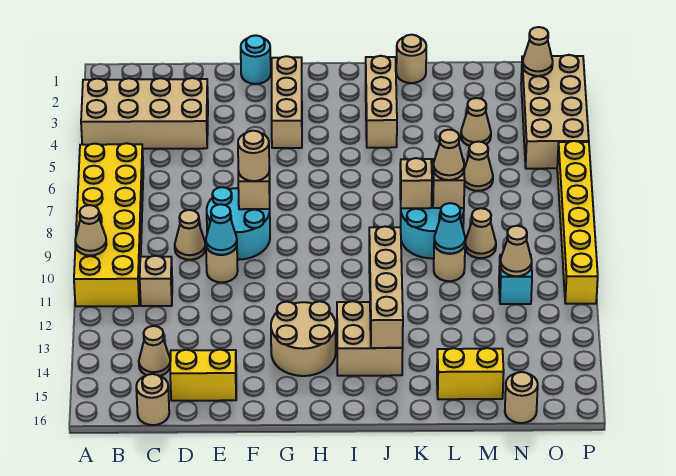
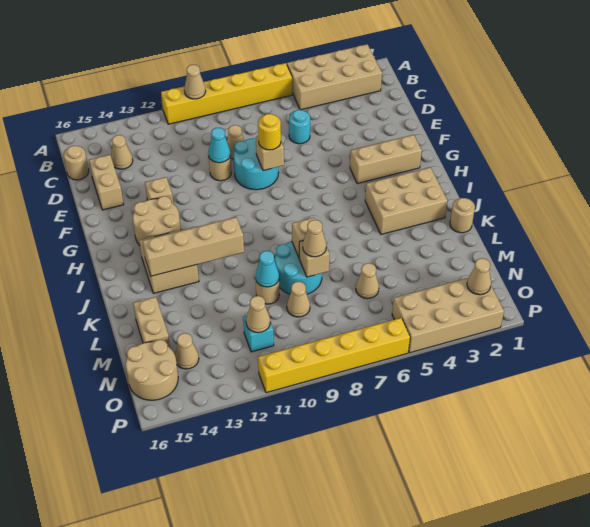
tan 2x4 brick [81,78,208,149] -> tan 2x4 brick turned to [287,44,382,110]
yellow 2x6 brick [74,143,143,306] -> yellow 1x6 brick [161,63,292,124]
tan 1x1 brick [140,256,172,306] -> tan 1x1 brick moved to [145,177,173,203]
yellow 1x2 brick [170,350,236,401] -> tan 1x2 brick [89,155,124,210]
cyan 1x1 round brick [241,35,271,84] -> cyan 1x1 round brick moved to [289,110,310,144]
tan 1x1 round brick [238,131,269,181] -> yellow 1x1 round brick [258,114,281,150]
tan 1x3 brick [366,56,397,148] -> tan 2x3 brick [365,167,447,234]
yellow 1x2 brick [437,348,504,399] -> tan 1x2 brick [133,297,170,348]
tan 1x1 cone [461,98,491,146] -> tan 1x1 cone moved to [175,333,199,369]
tan 1x1 round brick [505,372,538,423] -> tan 2x2 round brick [126,340,178,400]

